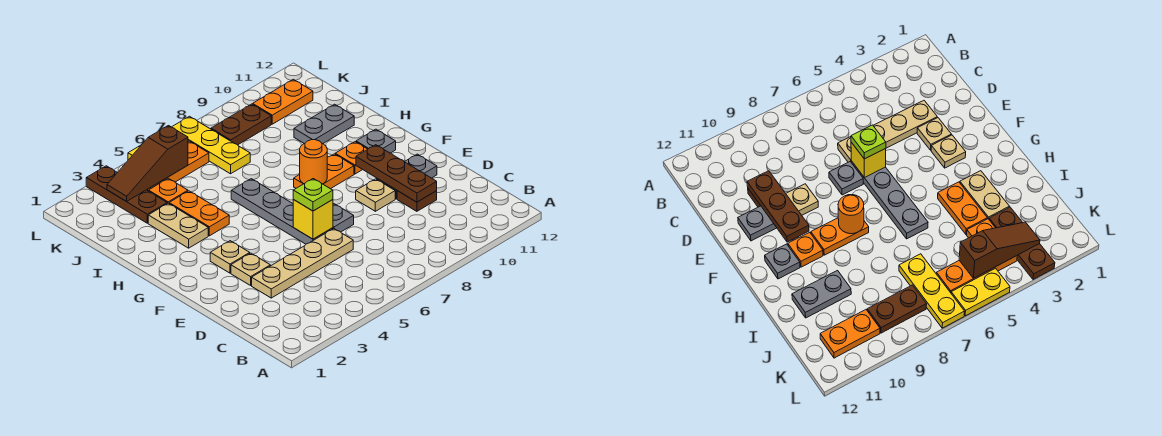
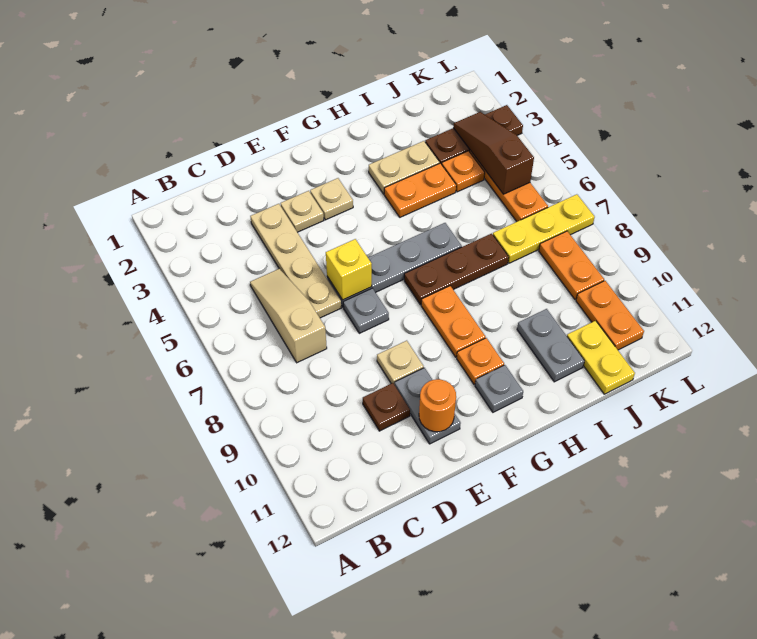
none -> tan 1x3 slope [250,269,327,363]
brown 1x3 plate [356,145,437,202] -> brown 1x3 plate moved to [404,234,509,305]
lime 1x1 plate [293,179,333,211] -> none
orange 1x1 round brick [300,140,327,184] -> orange 1x1 round brick moved to [419,379,456,432]
brown 1x2 plate [211,104,271,145] -> orange 1x2 plate [539,231,604,300]
yellow 1x2 plate [951,268,1010,316] -> yellow 1x2 plate moved to [567,321,635,394]

